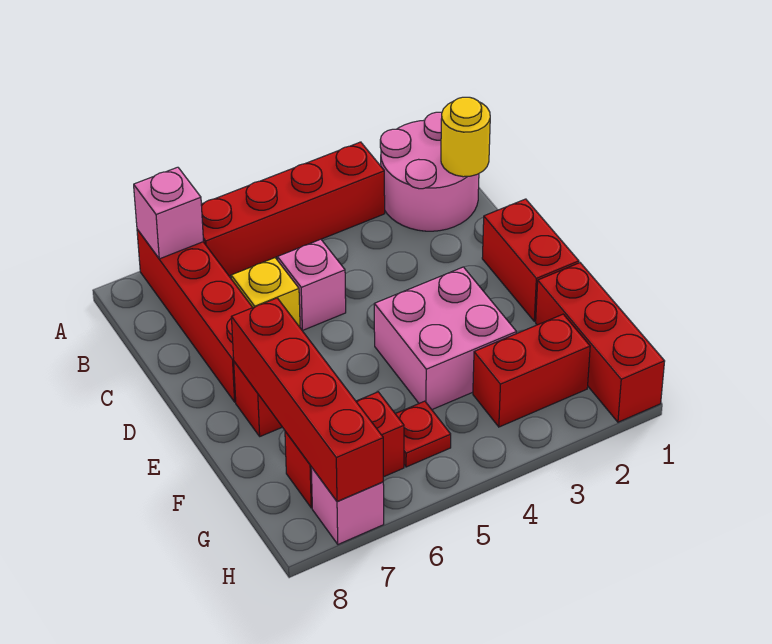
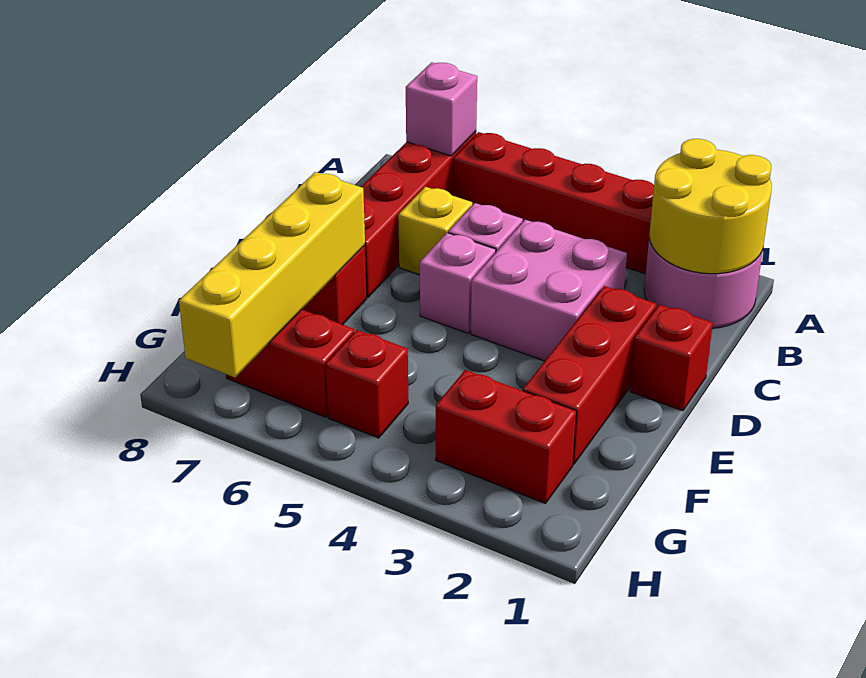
yellow 1x1 round brick [441,97,490,177] -> yellow 2x2 round brick [649,139,772,274]
red 1x2 brick [482,199,579,321] -> red 1x1 brick [630,305,713,411]
pink 2x2 brick [374,267,516,409] -> pink 2x2 brick moved to [471,220,627,361]
red 1x4 brick [232,298,383,501] -> yellow 1x4 brick [179,172,365,377]
red 1x3 brick [536,263,665,422] -> red 1x3 brick moved to [523,286,657,464]
red 1x1 plate [396,401,451,467] -> red 1x1 brick [326,330,408,438]
pink 1x1 brick [311,467,384,544] -> pink 1x1 brick moved to [420,233,496,333]

